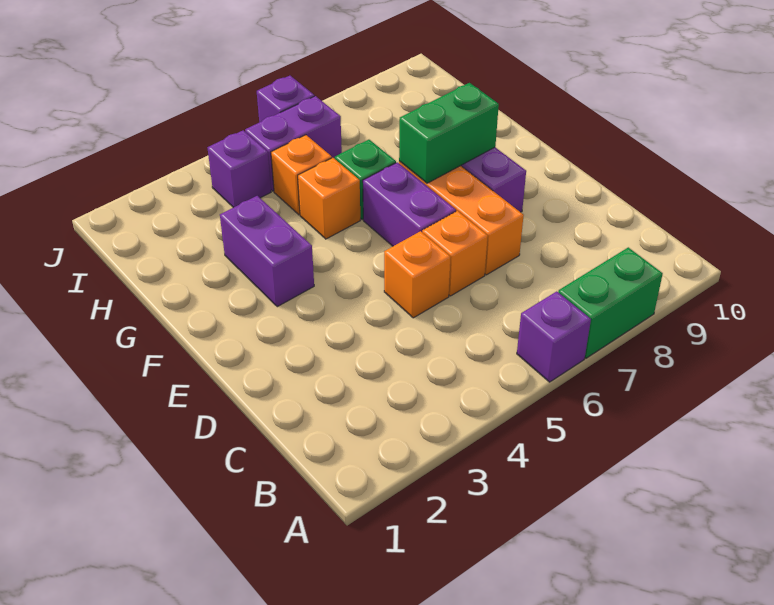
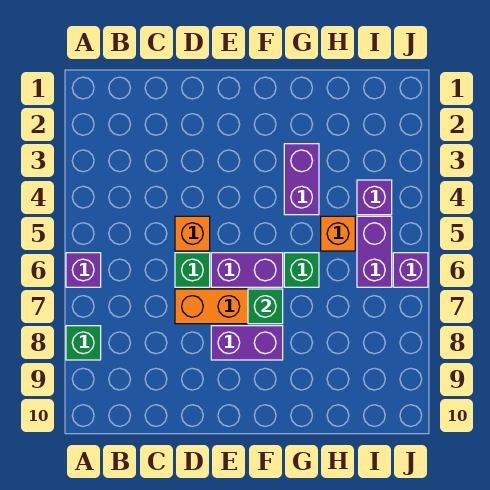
green 1x2 brick [558,247,663,358] -> green 1x1 brick [66,326,101,360]
orange 1x1 brick [422,211,488,296] -> green 1x1 brick [175,253,210,287]
purple 1x2 brick [220,196,314,307] -> purple 1x2 brick turned to [284,144,319,215]
green 1x2 brick [399,83,499,183] -> green 1x1 brick [248,289,283,324]
orange 1x1 brick [298,158,360,239] -> none

